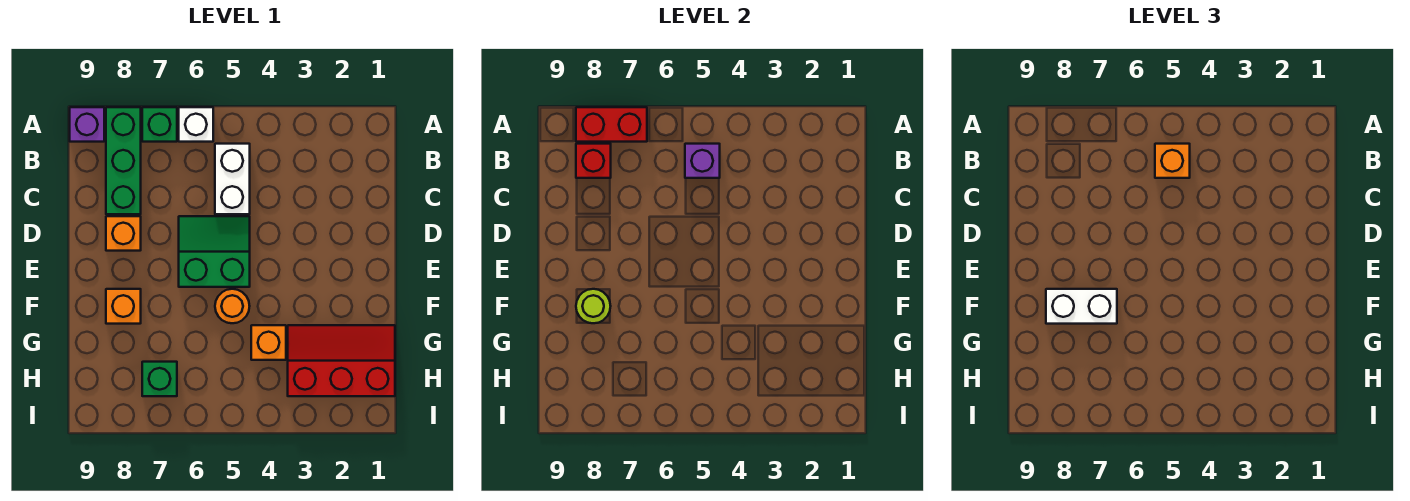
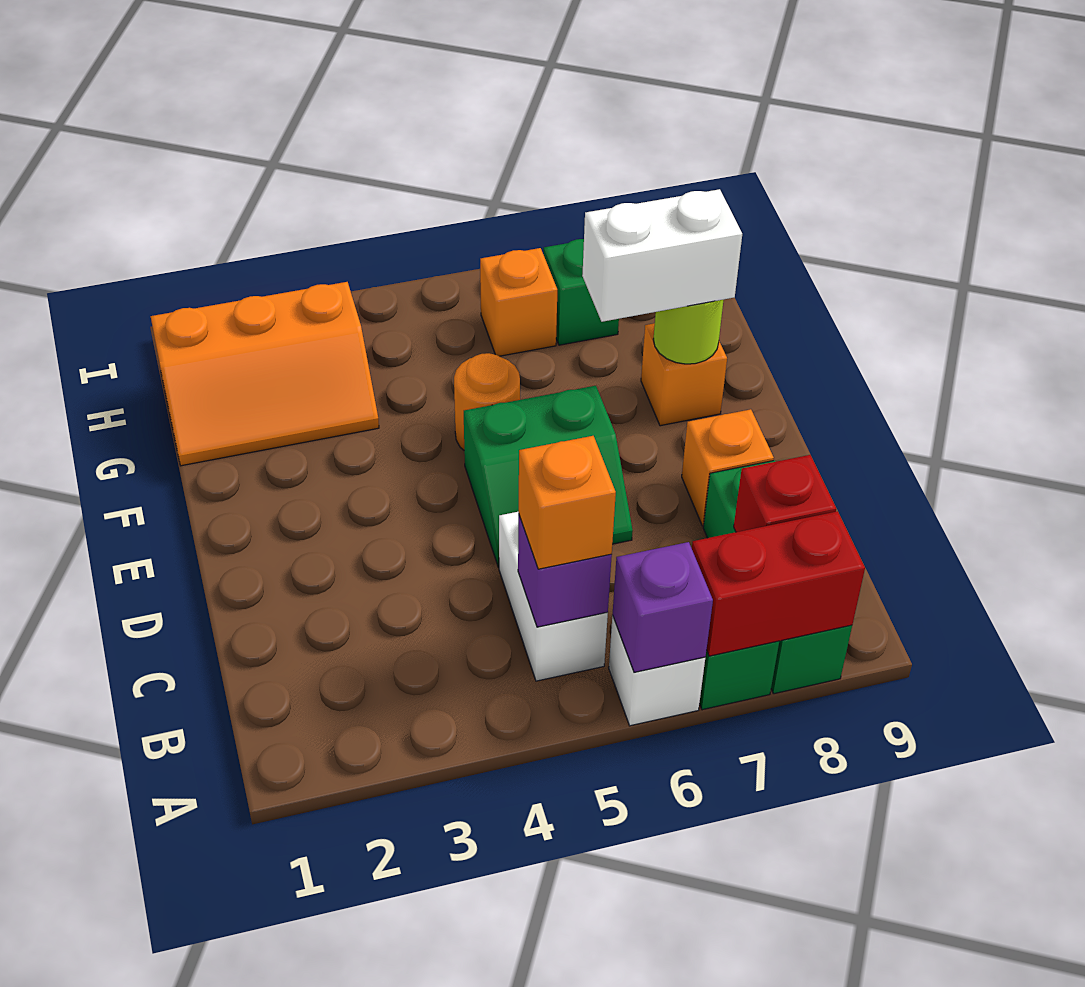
purple 1x1 brick [70,107,104,142] -> purple 1x1 brick moved to [613,542,713,672]
red 2x3 slope [288,325,395,396] -> orange 2x3 slope [151,282,379,466]
orange 1x1 brick [251,325,286,360] -> orange 1x1 brick moved to [480,248,557,356]

